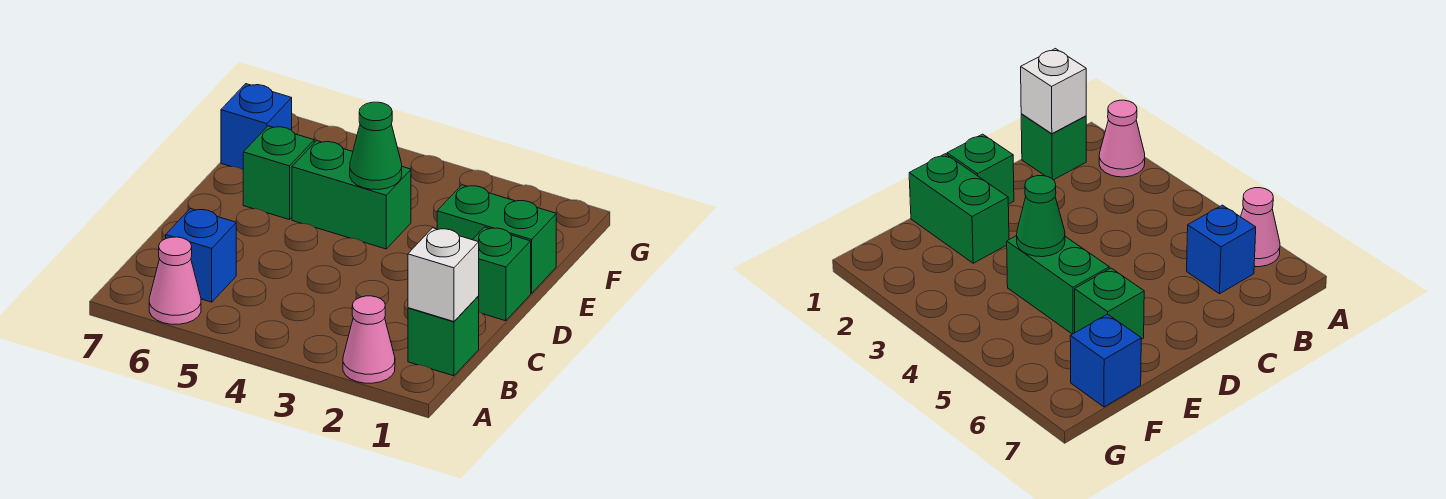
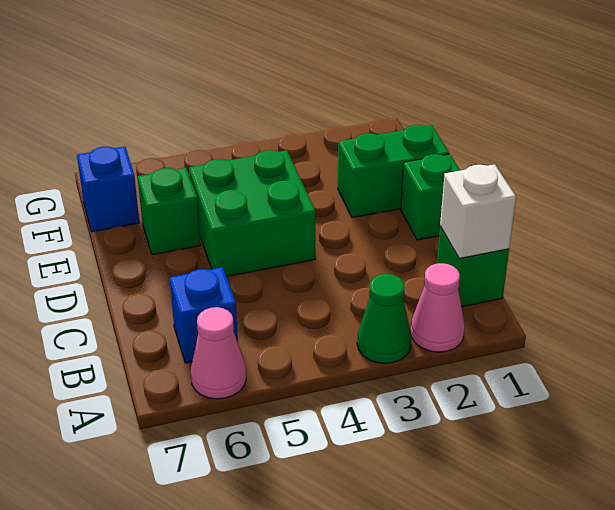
green 1x2 brick [292,141,411,249] -> green 2x2 brick [189,150,316,277]
green 1x1 cone [350,102,402,190] -> green 1x1 cone moved to [357,274,412,363]

